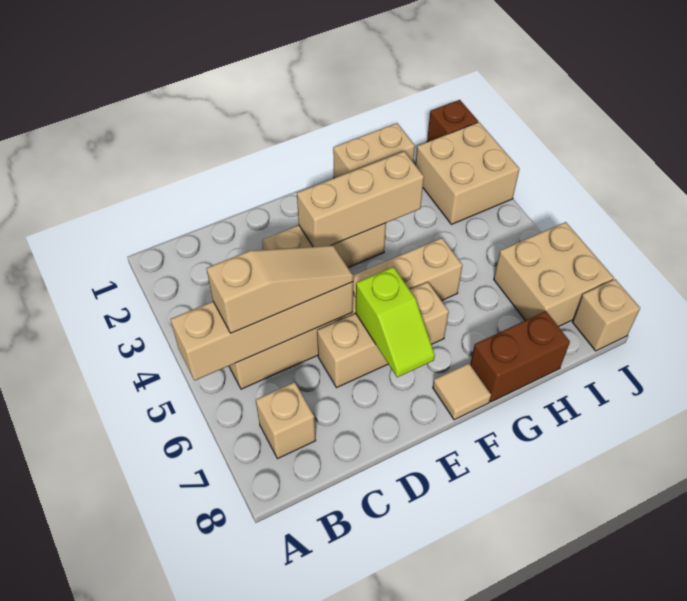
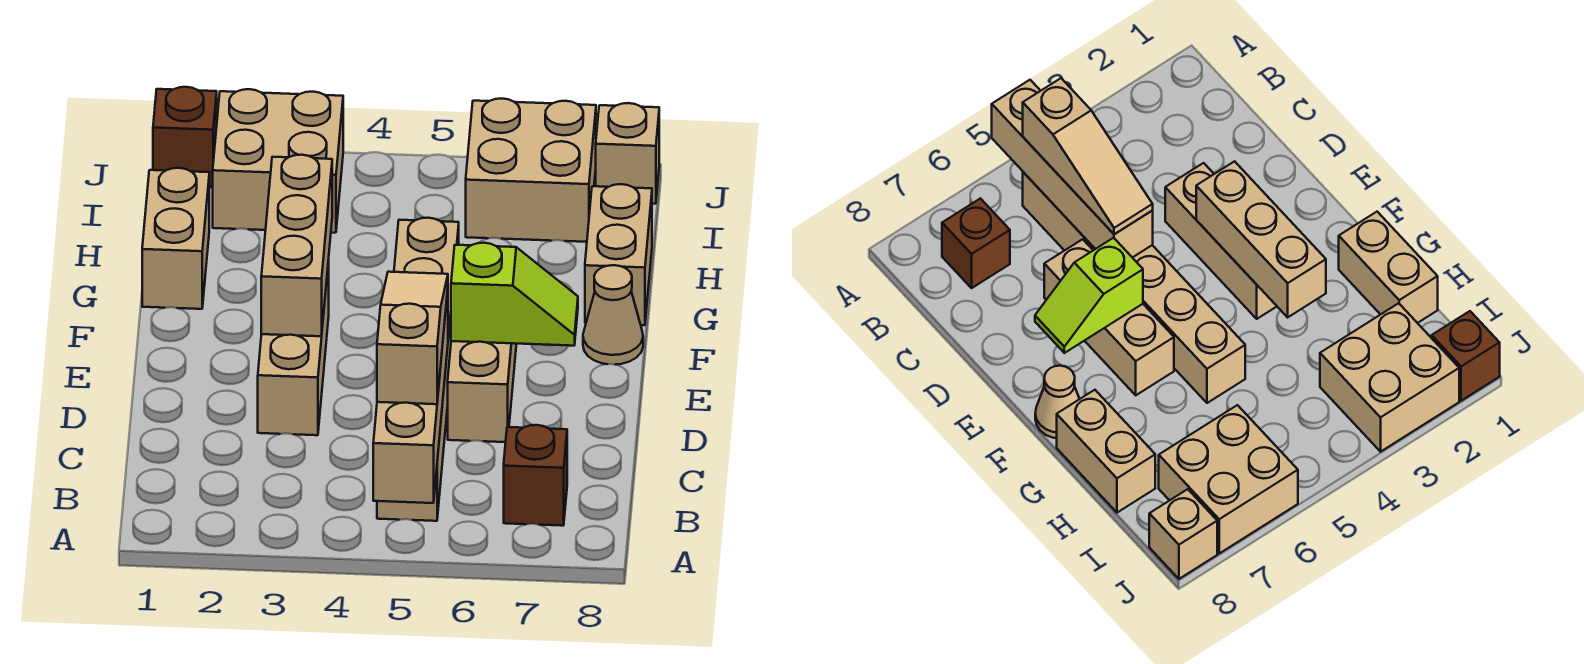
tan 1x1 brick [256,382,316,459] -> brown 1x1 brick [504,425,567,526]
tan 1x1 tile [433,363,491,420] -> tan 1x1 cone [583,265,643,365]
brown 1x2 brick [470,311,570,402] -> tan 1x2 brick [585,184,652,325]

